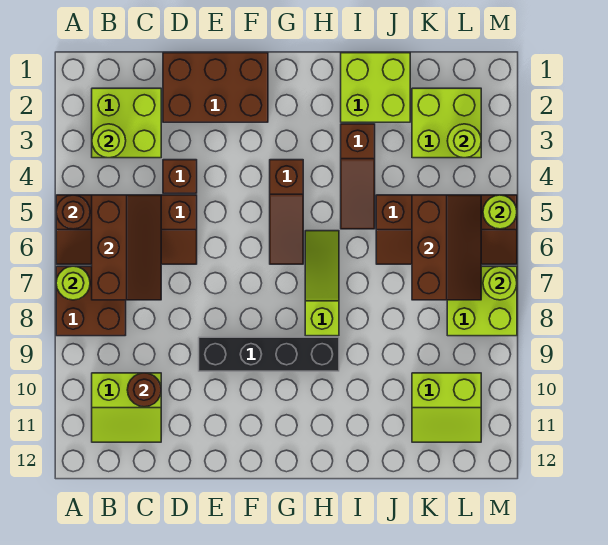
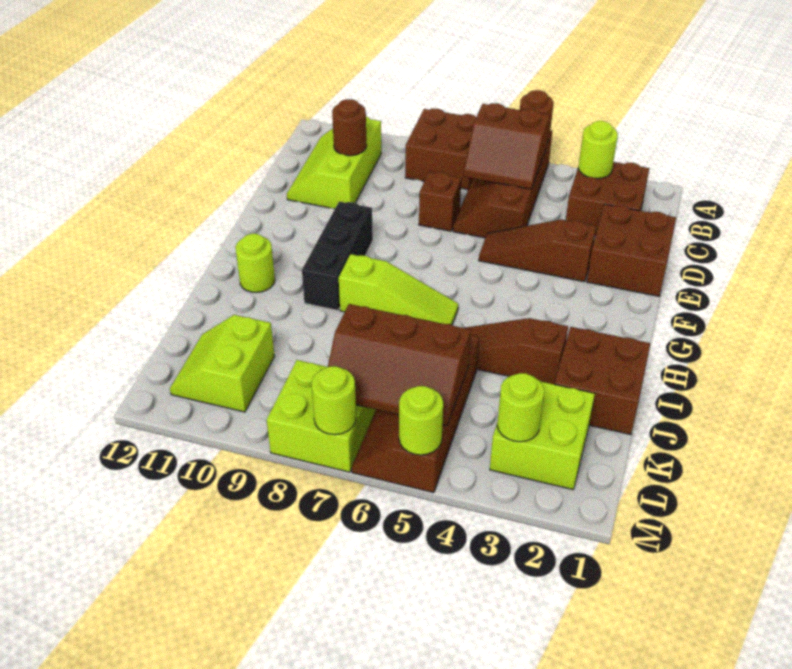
lime 1x1 round brick [56,266,90,300] -> lime 1x1 round brick moved to [235,234,275,293]
lime 2x2 brick [92,88,161,158] -> brown 2x2 brick [566,162,650,236]
brown 2x3 slope [92,195,161,300] -> brown 2x2 slope [464,103,550,189]
lime 2x2 slope [92,373,161,442] -> lime 2x3 slope [287,117,381,209]
brown 2x3 brick [163,53,268,122] -> brown 2x2 brick [587,204,676,296]
brown 1x1 brick [163,160,197,193] -> brown 1x1 brick moved to [419,172,461,231]
black 1x4 brick [199,337,339,371] -> black 1x3 brick [302,201,373,310]
brown 1x3 slope [270,160,303,264] -> brown 1x3 slope moved to [479,220,596,282]
lime 2x2 brick [341,53,410,122] -> brown 2x2 brick [555,327,650,435]

